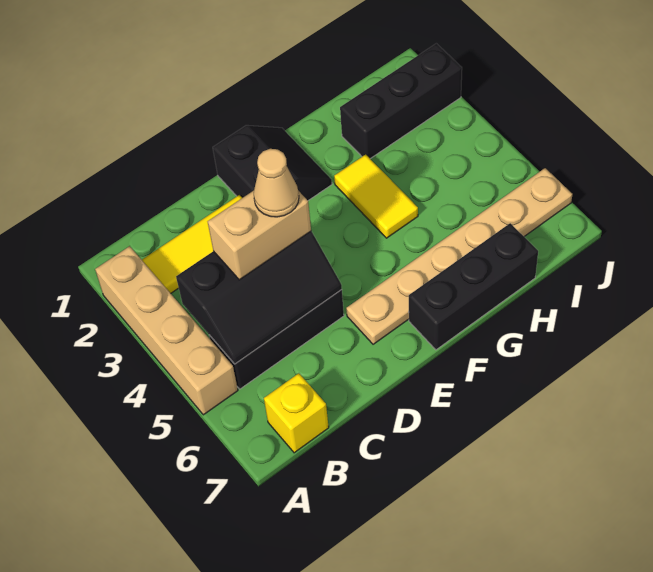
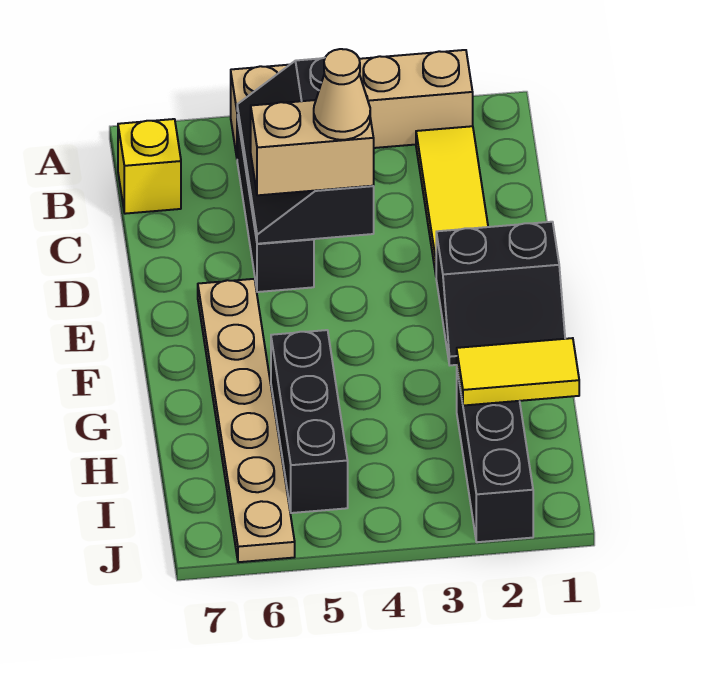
tan 1x2 brick [208,191,311,280] -> tan 1x2 brick turned to [251,100,374,195]
black 1x3 brick [409,223,538,350] -> black 1x3 brick moved to [271,330,348,513]
yellow 1x2 tile [334,154,418,238] -> yellow 1x2 tile moved to [457,338,579,406]

